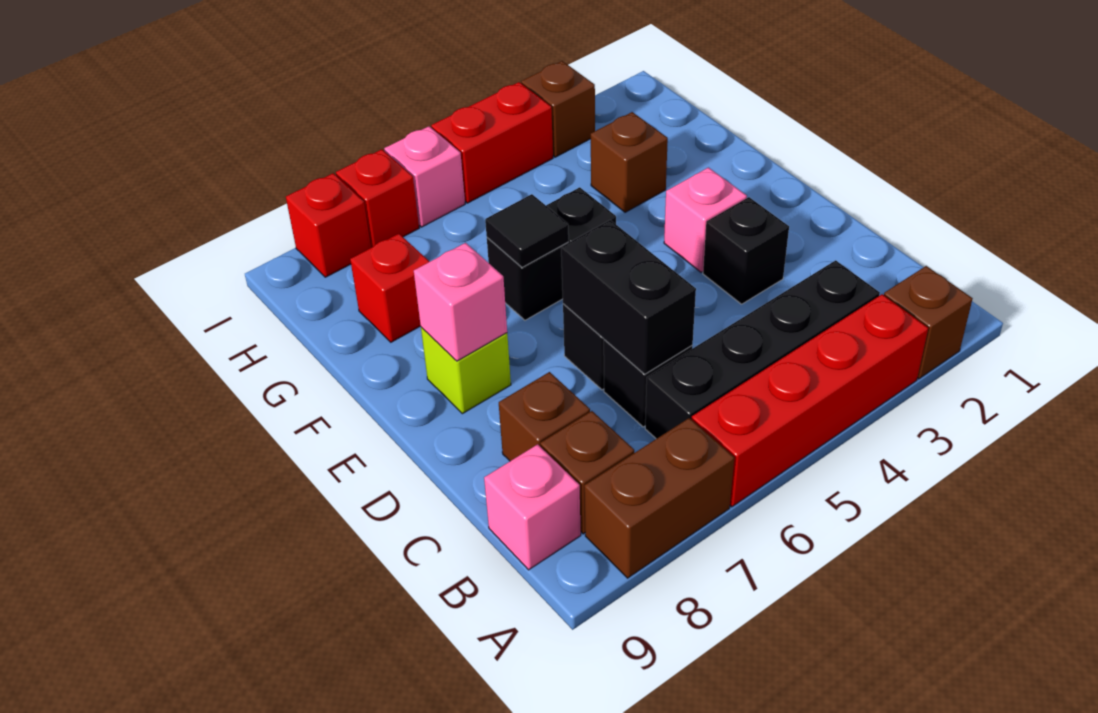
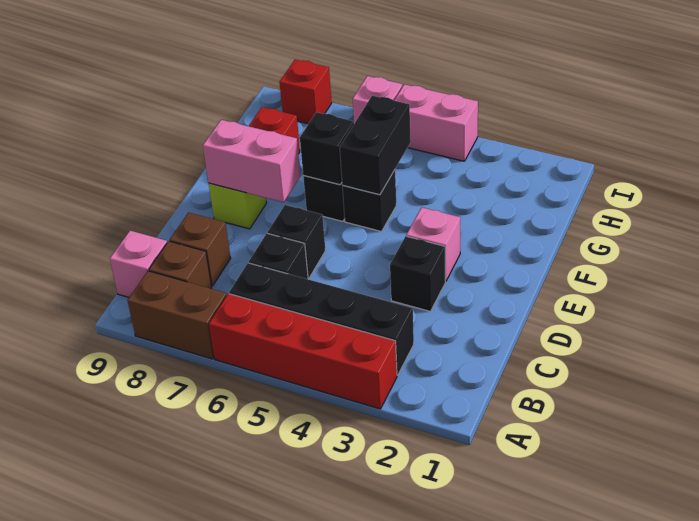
brown 1x1 brick [884,266,973,379] -> none
black 1x2 brick [561,220,696,374] -> black 1x2 brick moved to [340,96,411,195]
pink 1x1 brick [414,243,507,361] -> pink 1x2 brick [203,120,300,202]
black 1x1 tile [485,194,569,267] -> black 1x1 brick [300,112,354,185]
brown 1x1 brick [591,112,668,212] -> none
brown 1x1 brick [521,61,595,157] -> none
red 1x2 brick [431,82,553,203] -> pink 1x2 brick [394,84,478,161]
red 1x1 brick [336,149,419,248] -> none

